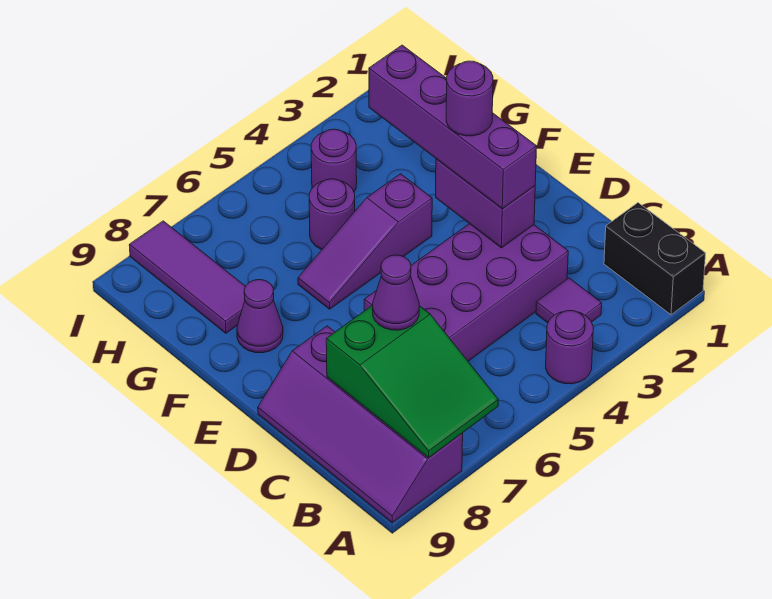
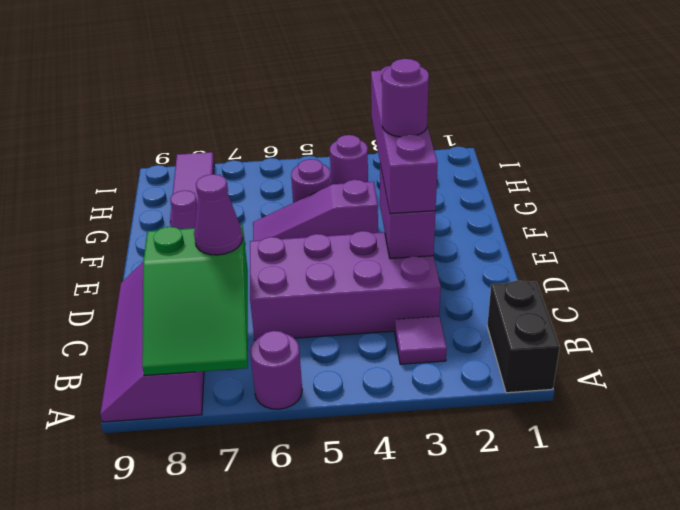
purple 1x1 round brick [546,310,593,384] -> purple 1x1 round brick moved to [250,331,302,409]

